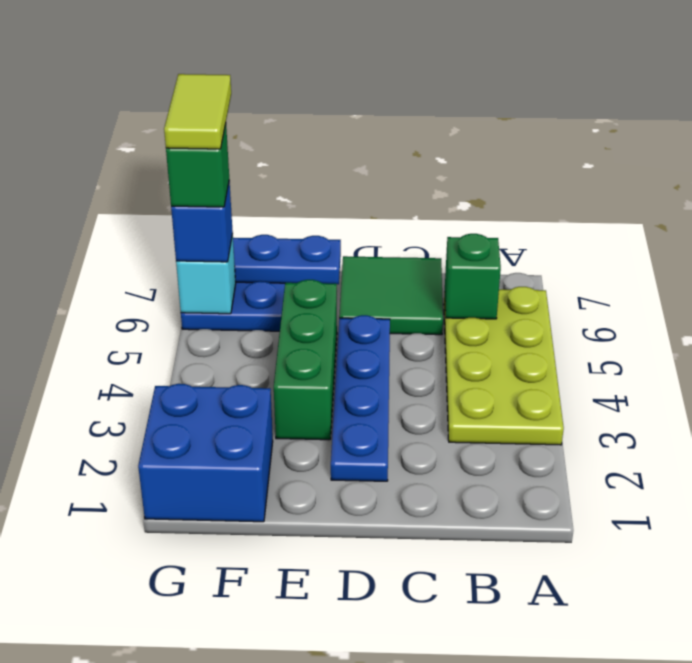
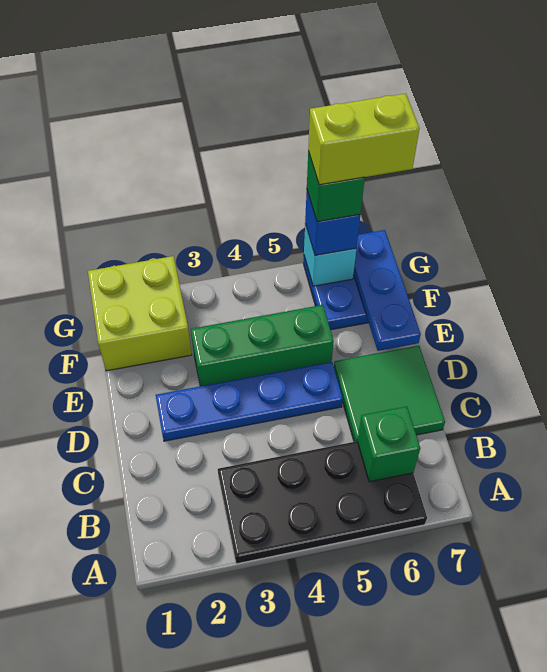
lime 2x4 plate [444,287,564,445] -> black 2x4 plate [218,441,427,564]
blue 2x2 brick [138,384,273,522] -> lime 2x2 brick [88,256,192,371]
lime 1x2 tile [164,74,231,149] -> lime 1x2 brick [308,94,420,185]

